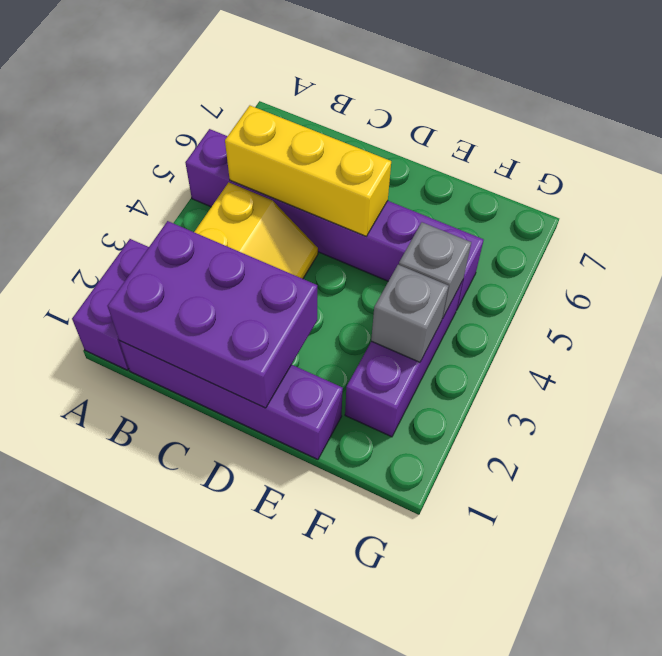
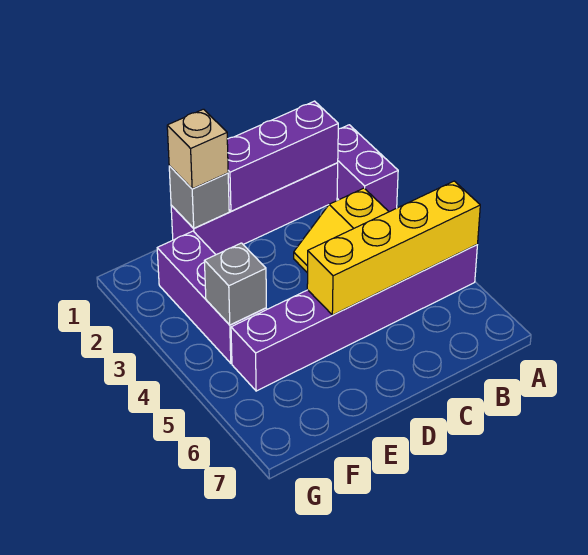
purple 2x3 brick [107,221,317,408] -> purple 1x3 brick [227,101,338,211]
yellow 1x3 brick [225,106,391,236] -> yellow 1x4 brick [307,181,480,315]
none -> tan 1x1 brick [167,109,228,189]
grey 1x1 brick [371,265,449,362] -> grey 1x1 brick moved to [169,166,229,228]

